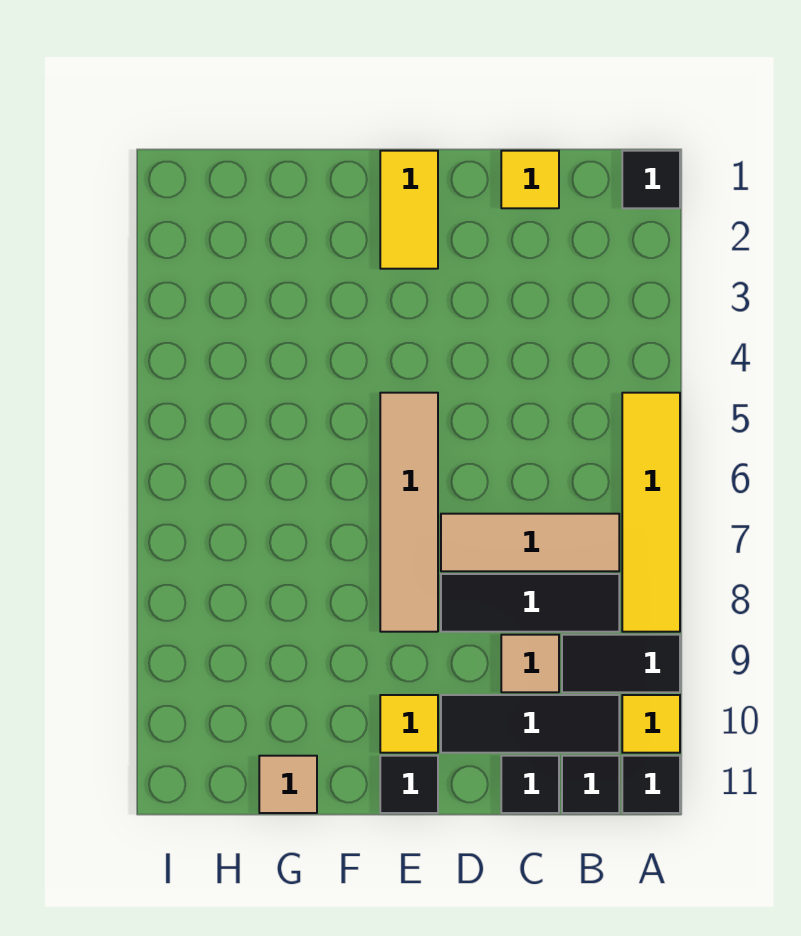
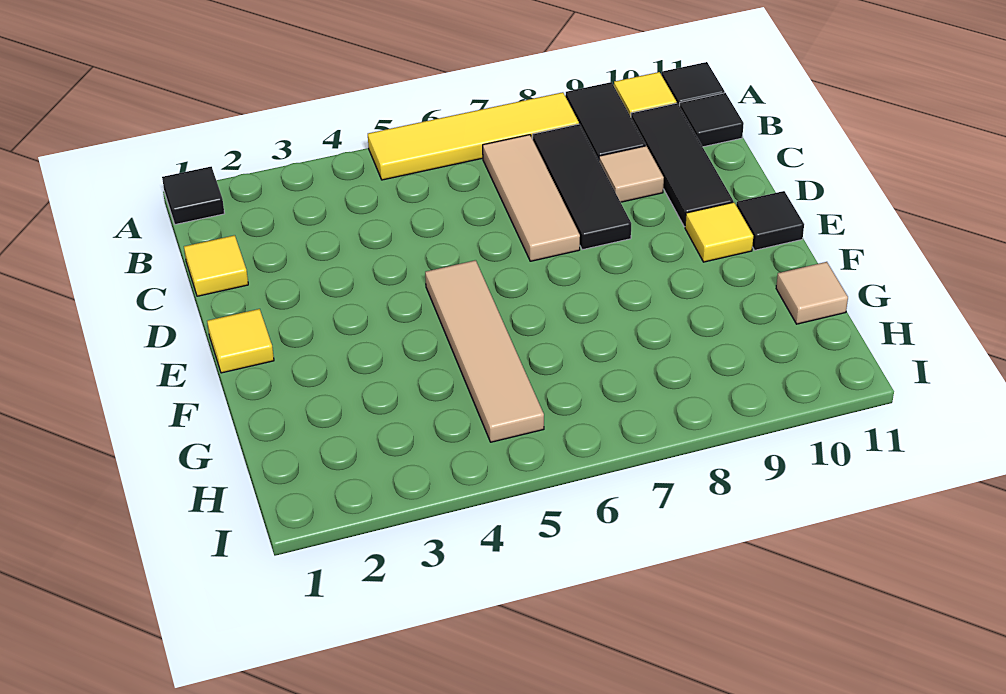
black 1x1 tile [501,756,559,813] -> none
yellow 1x2 tile [380,151,438,269] -> yellow 1x1 tile [207,309,274,373]
tan 1x4 tile [380,393,438,632] -> tan 1x4 tile turned to [425,260,544,442]

